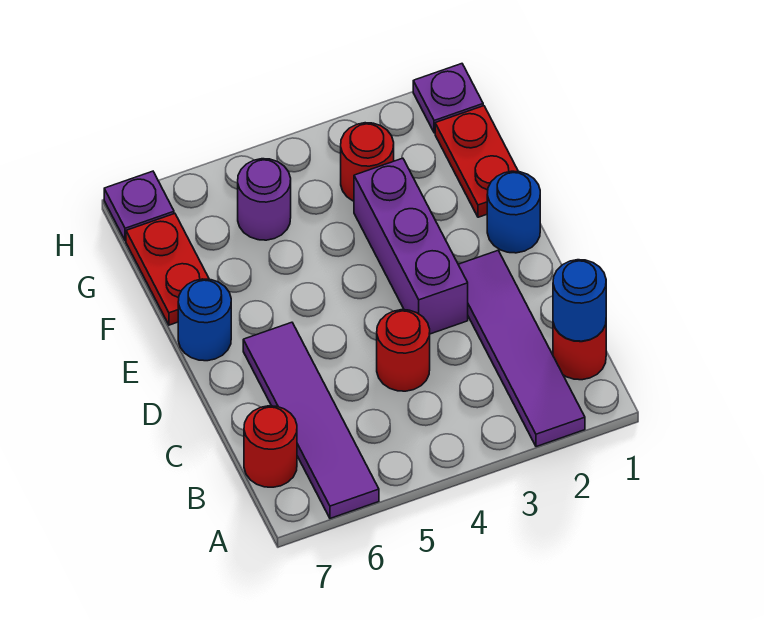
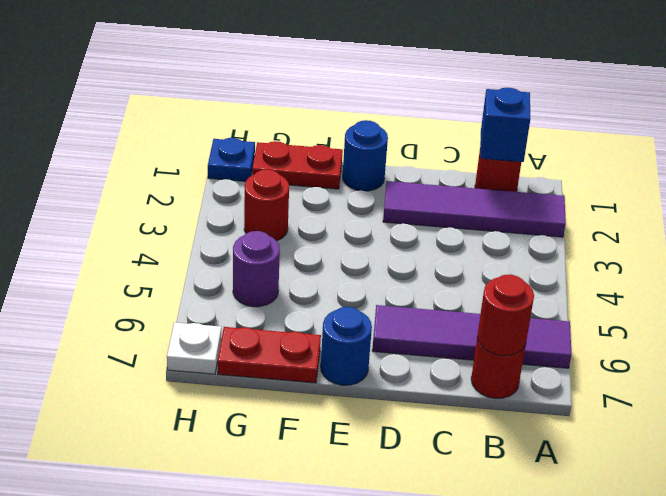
blue 1x1 round brick [553,260,606,341] -> blue 1x1 brick [480,88,530,162]
red 1x1 round brick [377,310,430,391] -> red 1x1 round brick moved to [477,274,534,356]
purple 1x3 brick [354,158,468,334] -> none
purple 1x1 plate [413,64,483,133] -> blue 1x1 plate [208,138,255,181]
purple 1x1 plate [104,171,174,241] -> white 1x1 plate [167,323,221,374]

